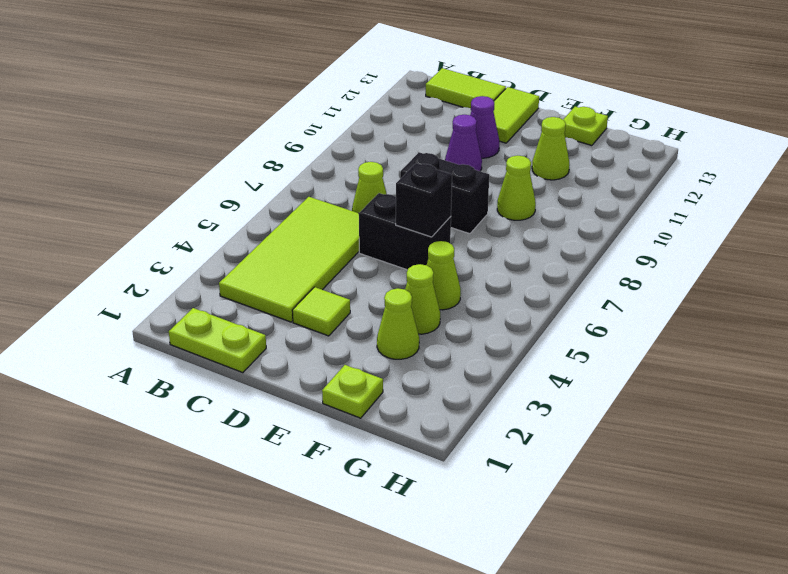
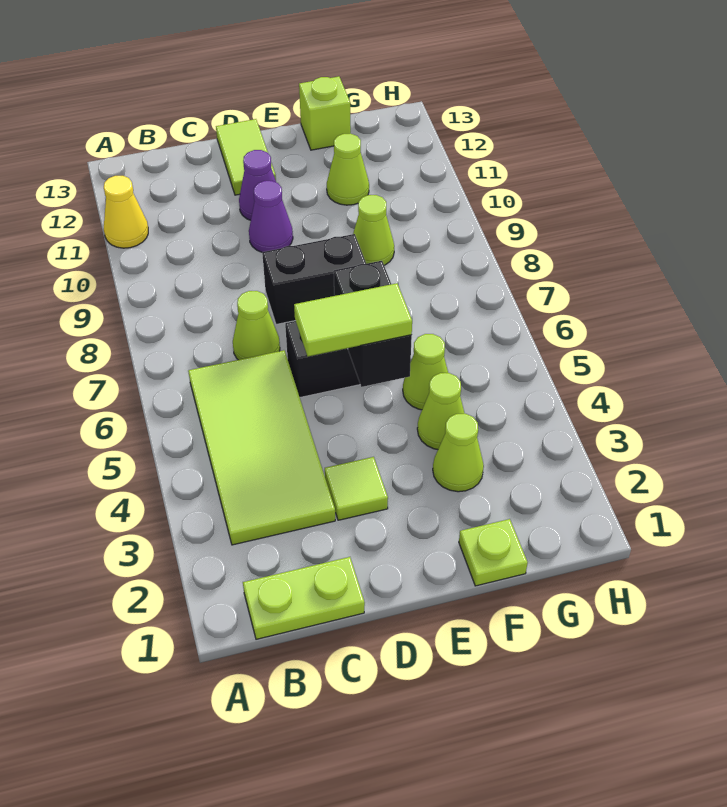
none -> yellow 1x1 cone [104,176,148,248]
lime 1x2 tile [426,68,506,108] -> lime 1x2 tile moved to [294,283,412,357]
black 1x1 brick [396,163,452,237] -> black 1x2 brick [334,261,412,387]
lime 1x1 plate [563,107,608,146] -> lime 1x1 brick [299,76,351,150]

